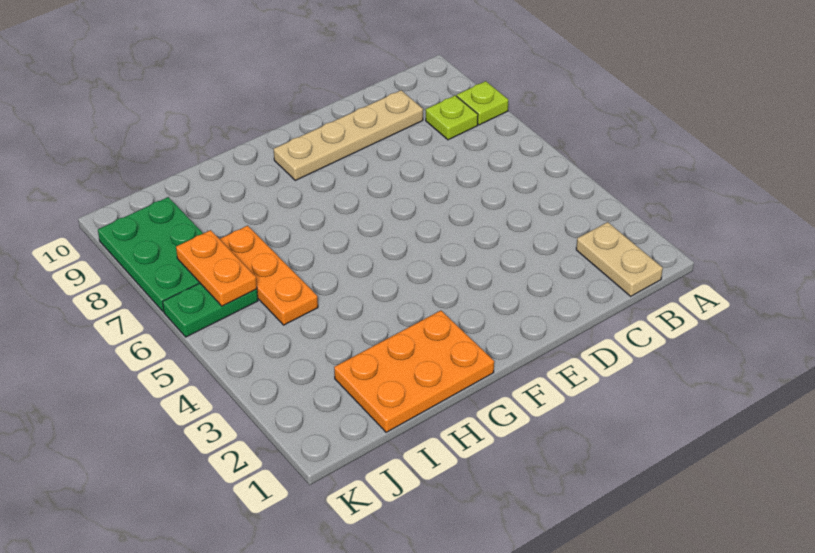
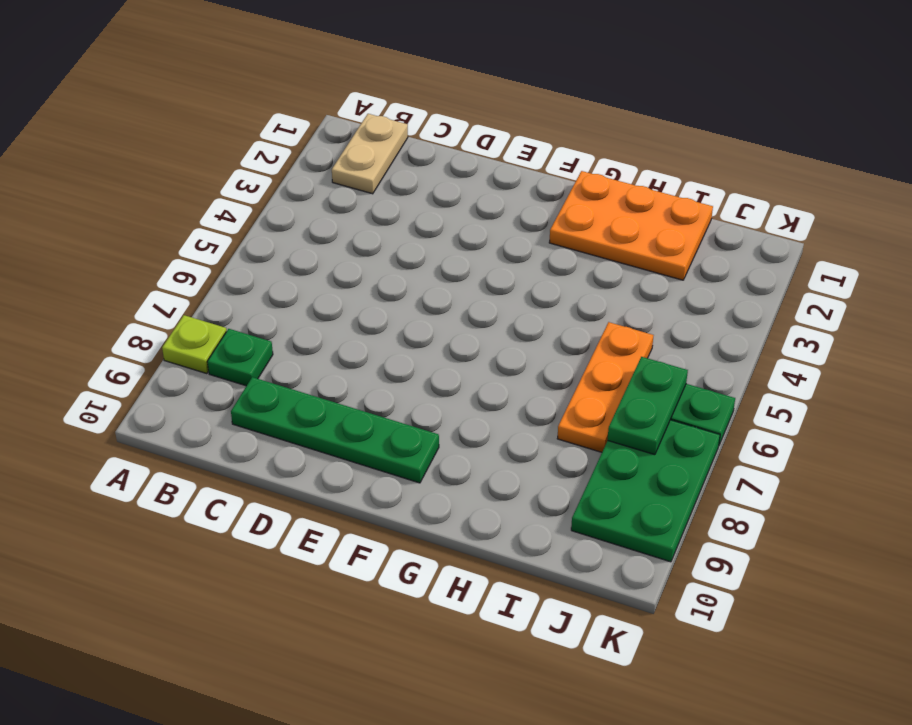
lime 1x1 plate [426,95,478,140] -> green 1x1 plate [207,329,273,386]
tan 1x4 plate [274,90,423,180] -> green 1x4 plate [231,377,439,483]
orange 1x2 plate [176,230,257,306] -> green 1x2 plate [608,357,688,455]

